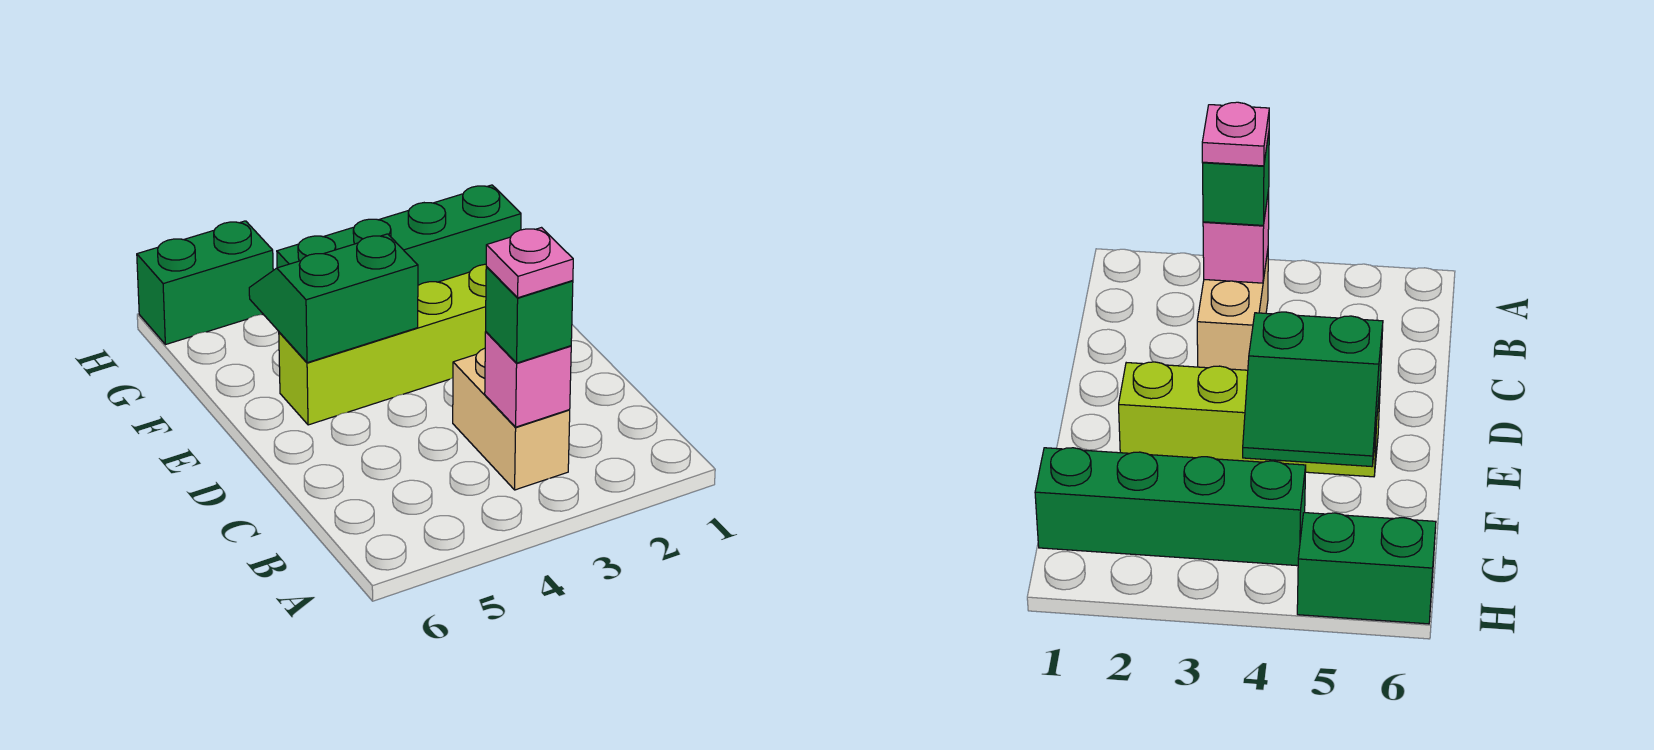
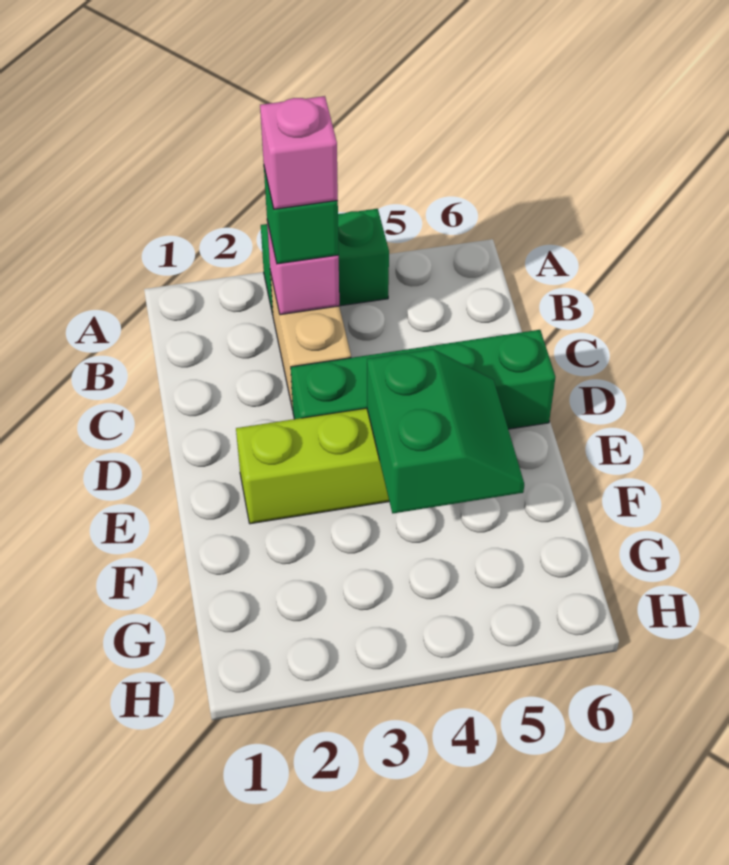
pink 1x1 plate [486,228,573,298] -> pink 1x1 brick [260,96,338,209]
green 2x2 slope [249,234,418,363] -> green 2x2 slope turned to [367,349,524,513]
green 1x4 brick [277,185,521,285] -> green 1x4 brick moved to [291,330,555,429]
green 1x2 brick [137,221,273,345] -> green 1x2 brick moved to [261,209,389,314]

